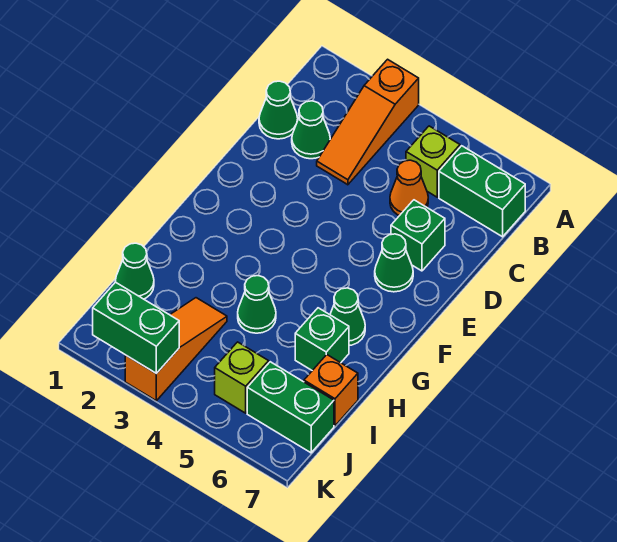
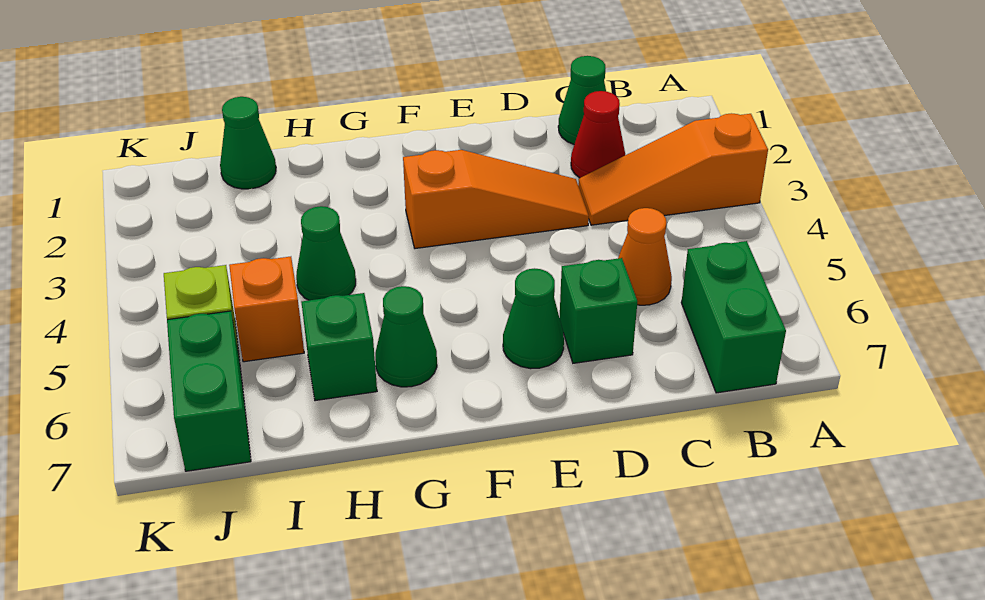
lime 1x1 brick [406,126,460,197] -> none
green 1x1 cone [292,101,330,159] -> red 1x1 cone [571,91,625,178]
orange 1x3 slope [125,298,227,401] -> orange 1x3 slope moved to [403,150,589,249]
orange 1x1 brick [304,355,358,426] -> orange 1x1 brick moved to [229,257,304,362]
green 1x2 brick [93,282,180,373] -> none

